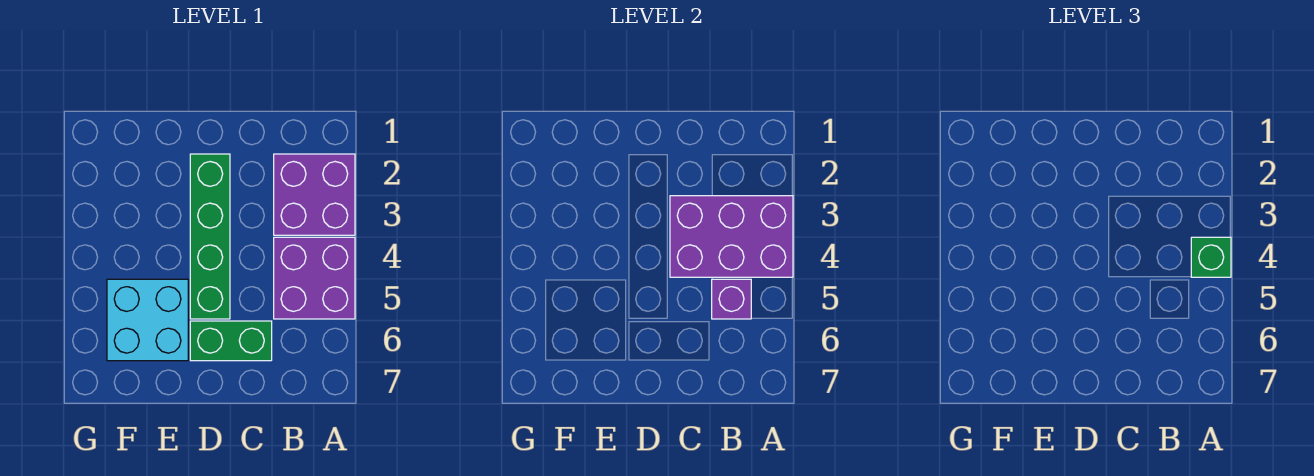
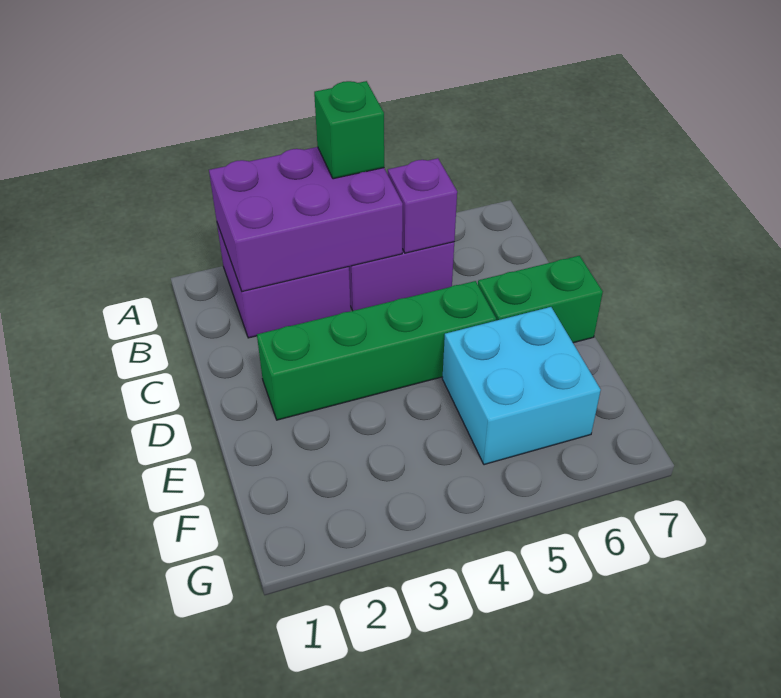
purple 2x3 brick [670,196,793,277] -> purple 2x3 brick turned to [209,147,403,292]
green 1x2 brick [190,321,272,361] -> green 1x2 brick turned to [478,256,603,343]

